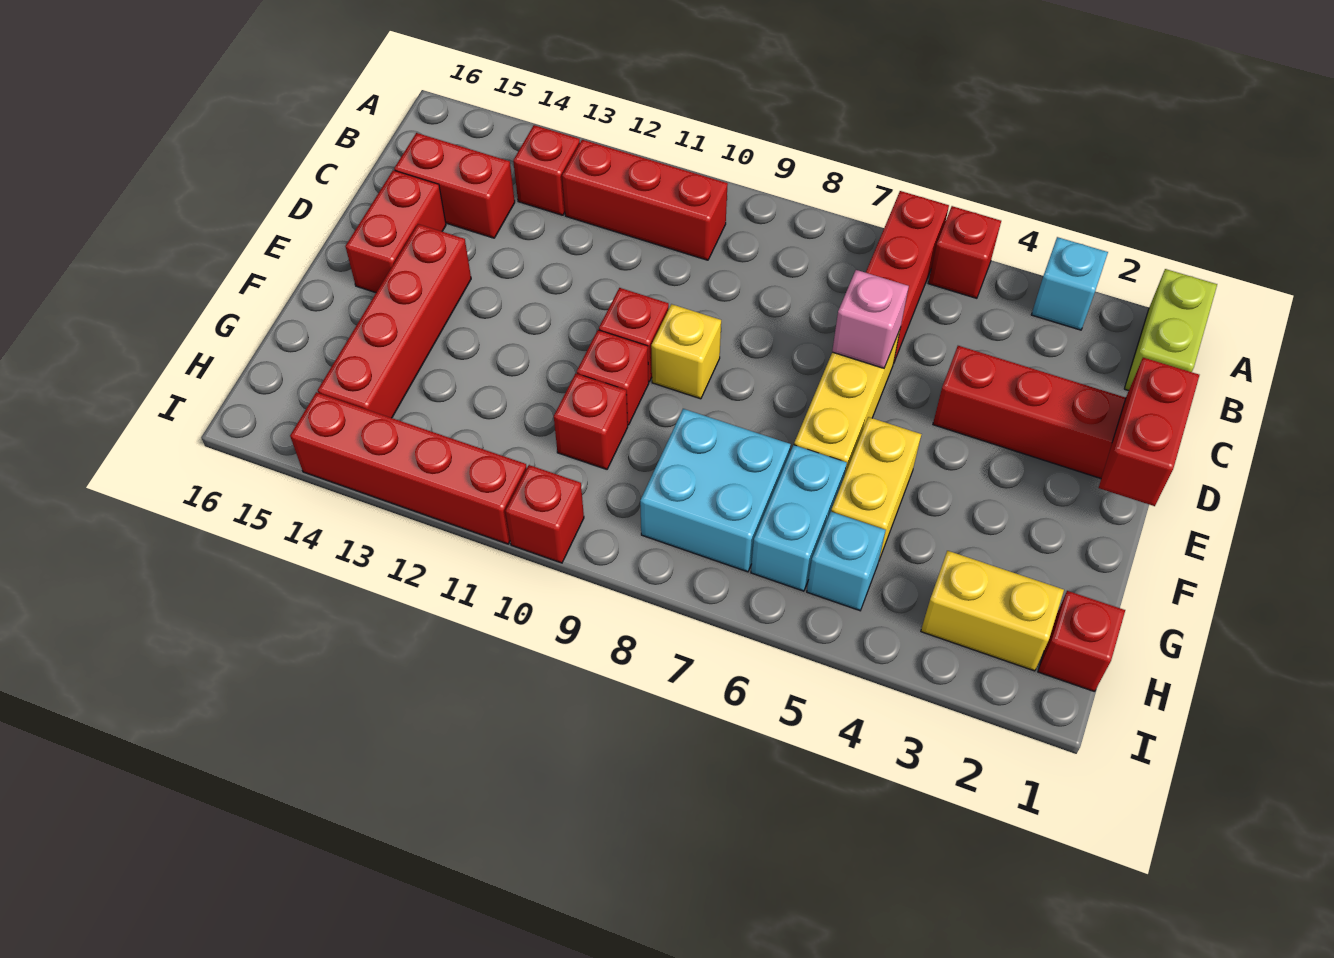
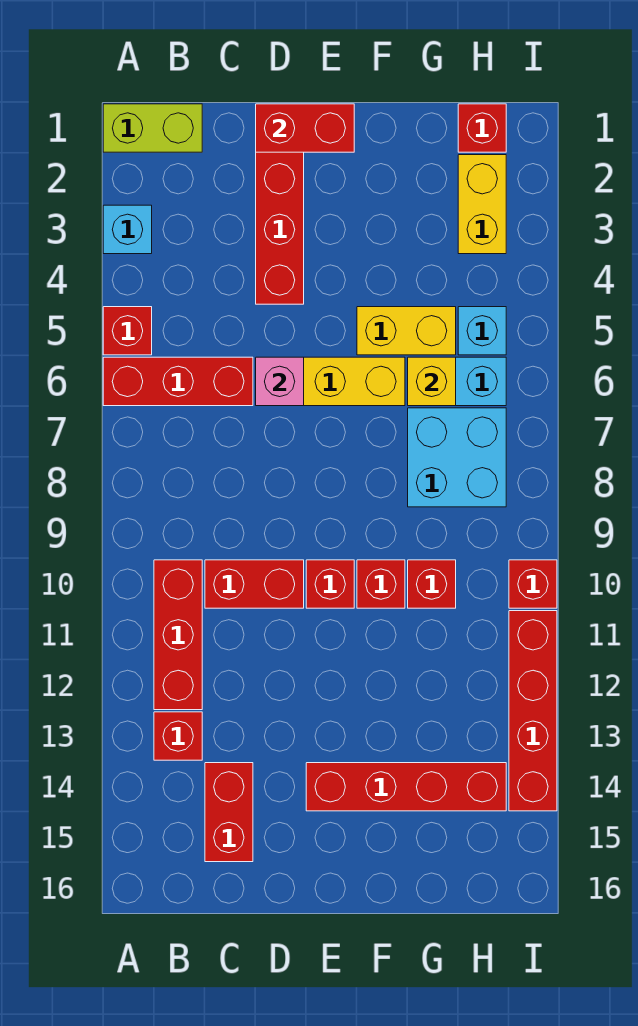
red 1x2 brick [345,170,446,293] -> red 1x2 brick moved to [205,560,304,608]
yellow 1x1 brick [651,304,721,399] -> yellow 1x1 brick moved to [408,357,456,406]

